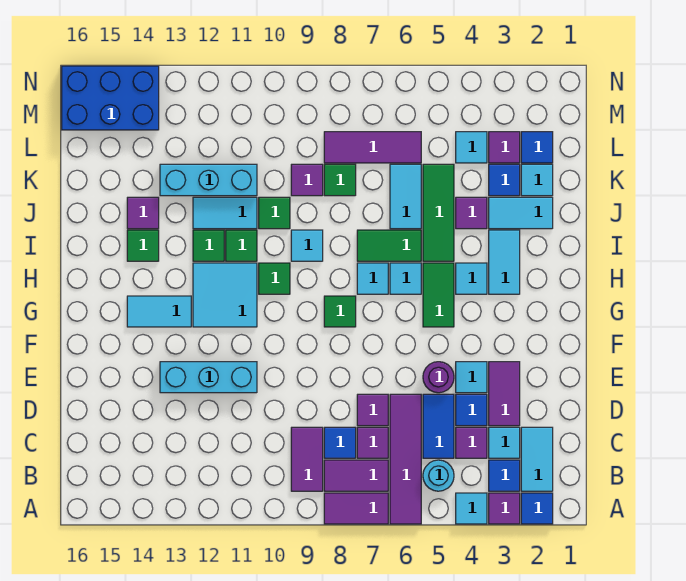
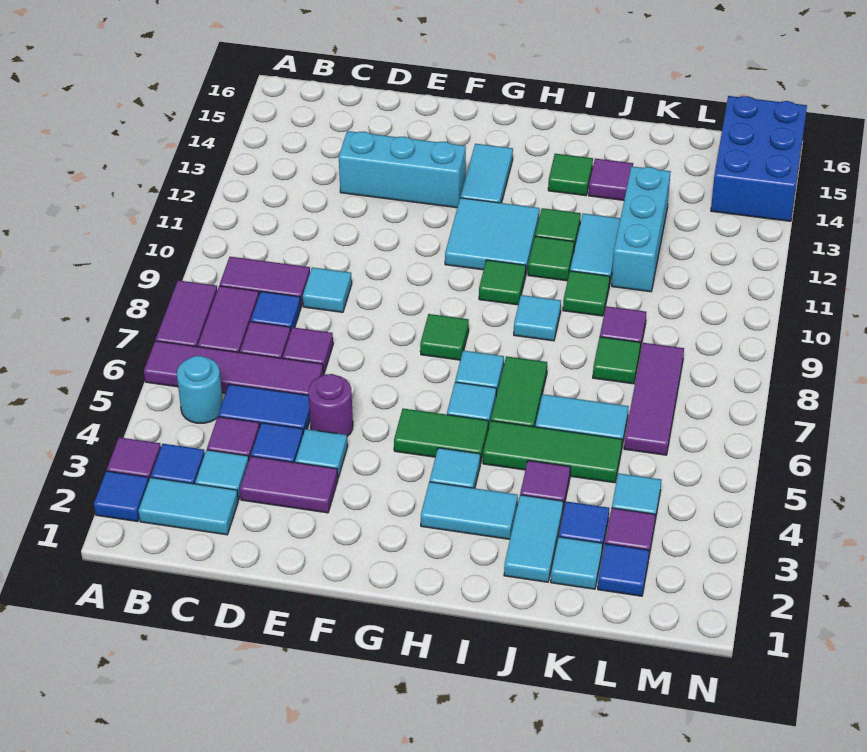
cyan 1x1 tile [456,493,487,524] -> cyan 1x1 tile moved to [303,267,352,312]
cyan 1x3 brick [160,362,257,393] -> cyan 1x3 brick turned to [339,131,466,208]

